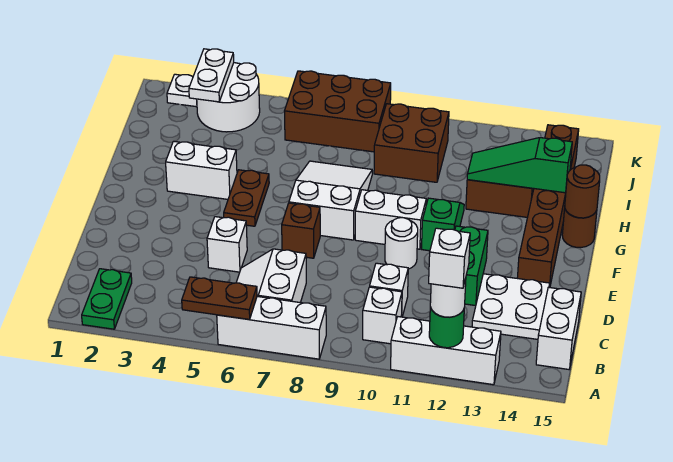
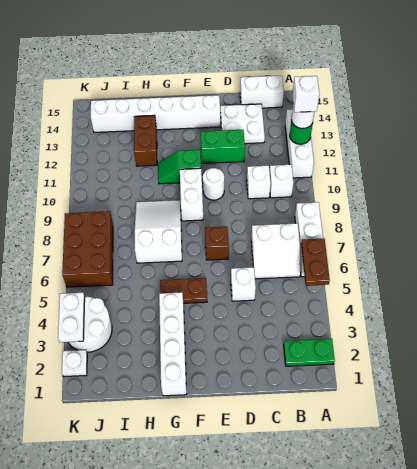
brown 1x6 brick [517,125,579,285] -> white 1x6 brick [91,95,220,132]
white 2x3 slope [289,161,372,240] -> white 2x3 slope turned to [135,200,182,263]
white 1x2 brick [166,141,237,199] -> white 1x4 brick [159,292,186,396]
brown 1x1 round brick [562,209,597,247] -> none
brown 1x1 round brick [565,165,600,218] -> none
green 1x3 slope [467,138,572,193] -> none
brown 2x2 brick [374,104,449,182] -> none
white 1x2 plate [189,49,234,102] -> white 1x2 plate turned to [58,293,85,342]

